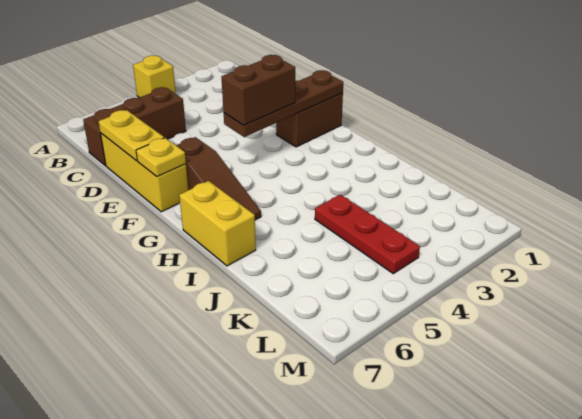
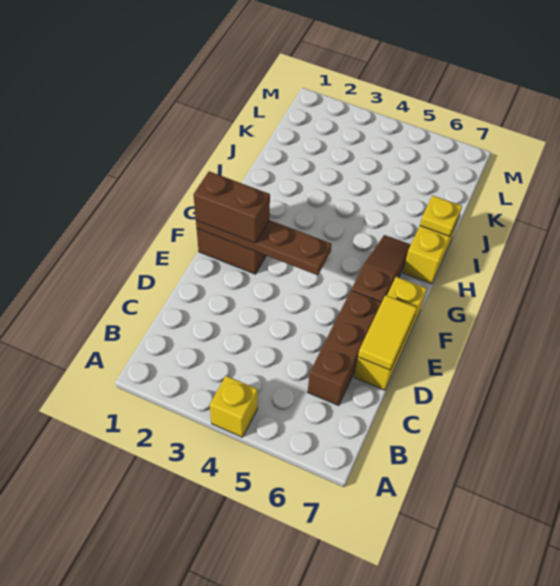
brown 1x3 brick [83,87,186,166] -> brown 1x3 brick turned to [308,290,382,406]
yellow 1x2 plate [98,110,164,161] -> yellow 1x2 tile [358,295,417,370]
brown 1x2 brick [221,55,295,125] -> brown 1x2 brick moved to [193,171,270,243]
yellow 1x1 plate [136,138,186,177] -> yellow 1x1 plate moved to [420,195,462,237]
red 1x3 plate [315,195,420,274] -> none

